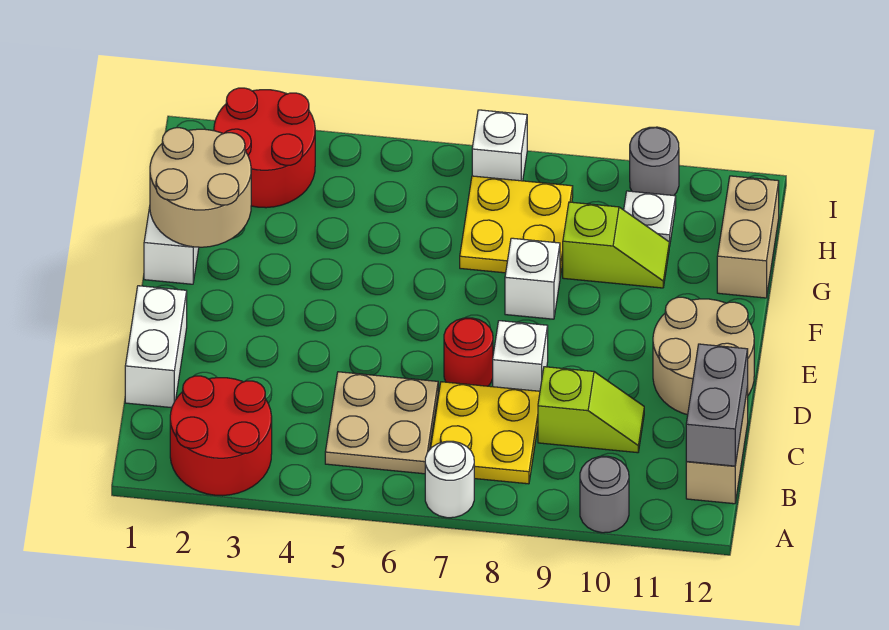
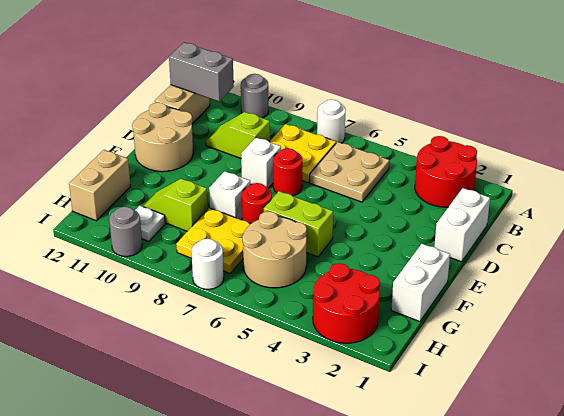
grey 1x2 brick [686,344,748,466] -> grey 1x2 brick turned to [169,42,234,101]
tan 2x2 round brick [150,128,251,247] -> tan 2x2 round brick moved to [242,211,307,288]
none -> lime 1x2 brick [264,191,333,257]
none -> red 1x1 round brick [242,183,272,223]
white 1x1 brick [472,110,527,181] -> white 1x1 round brick [191,239,224,289]

